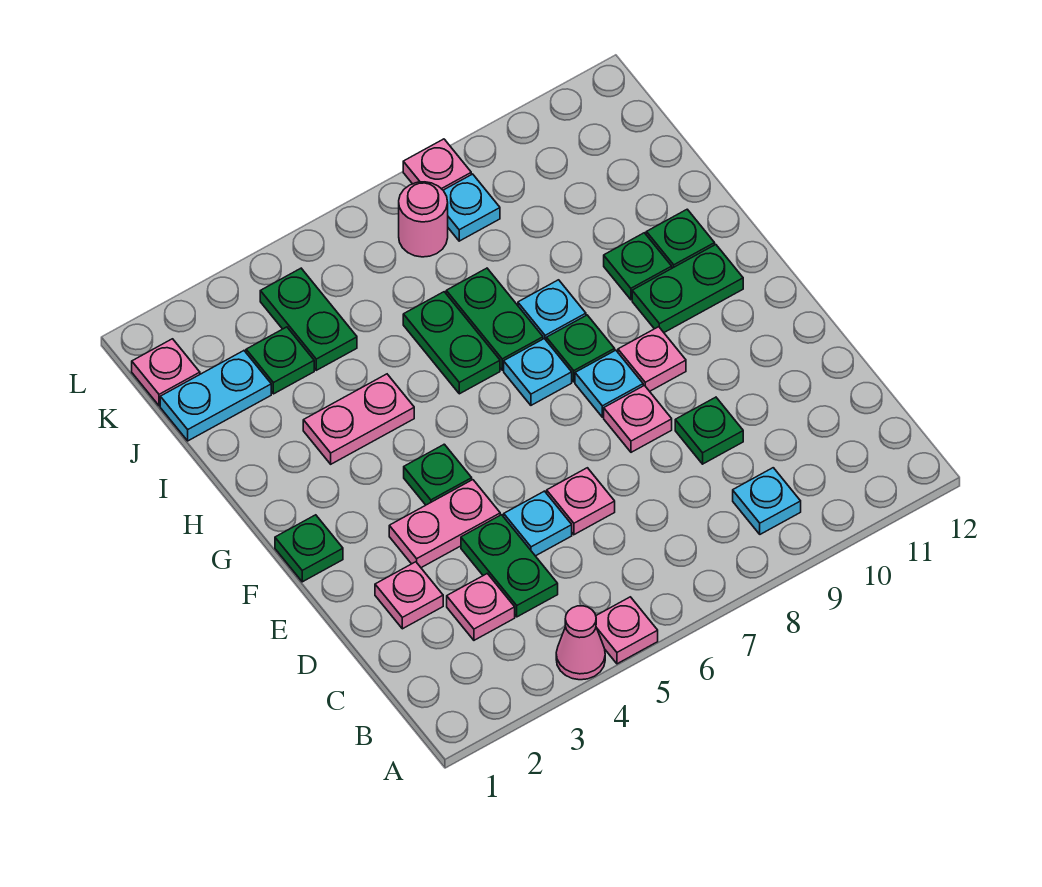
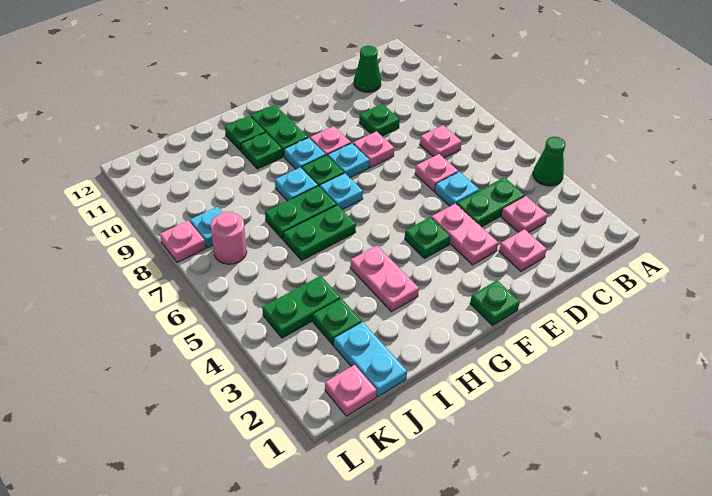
pink 1x1 cone [556,606,605,680] -> green 1x1 cone [533,137,565,186]
pink 1x1 plate [596,597,658,664] -> pink 1x1 plate moved to [420,125,462,158]
cyan 1x1 plate [733,468,801,534] -> cyan 1x1 plate moved to [284,138,326,169]
none -> green 1x1 cone [354,46,381,92]

